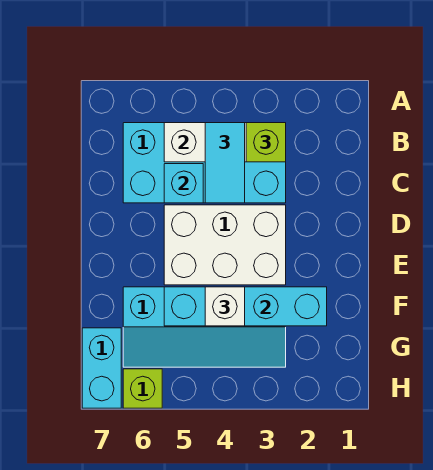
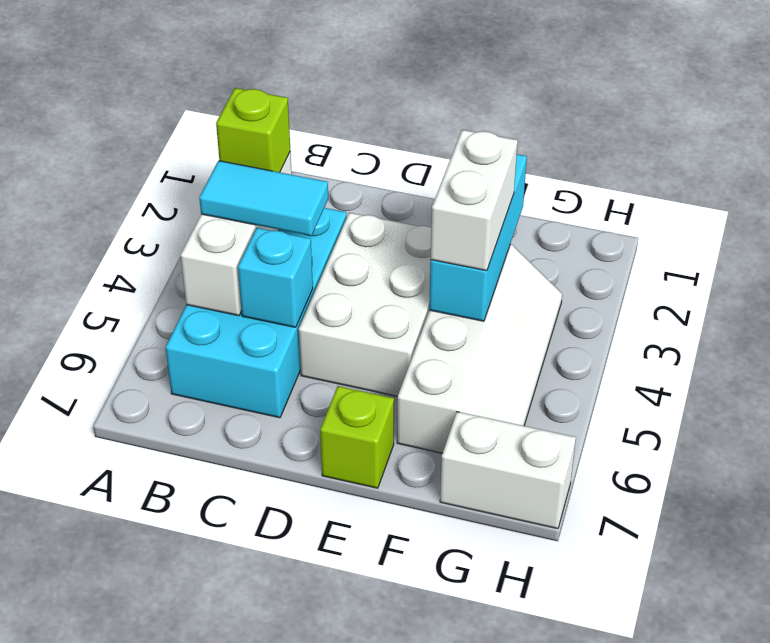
cyan 1x4 brick [164,287,327,326] -> cyan 1x3 brick [429,154,527,321]
cyan 2x4 slope [123,287,286,367] -> white 2x4 slope [397,244,562,453]
white 1x1 brick [205,287,245,326] -> white 1x2 brick [431,130,518,271]
cyan 1x2 brick [82,328,121,408] -> white 1x2 brick [440,412,576,529]
lime 1x1 brick [123,369,162,408] -> lime 1x1 brick moved to [320,386,394,488]

